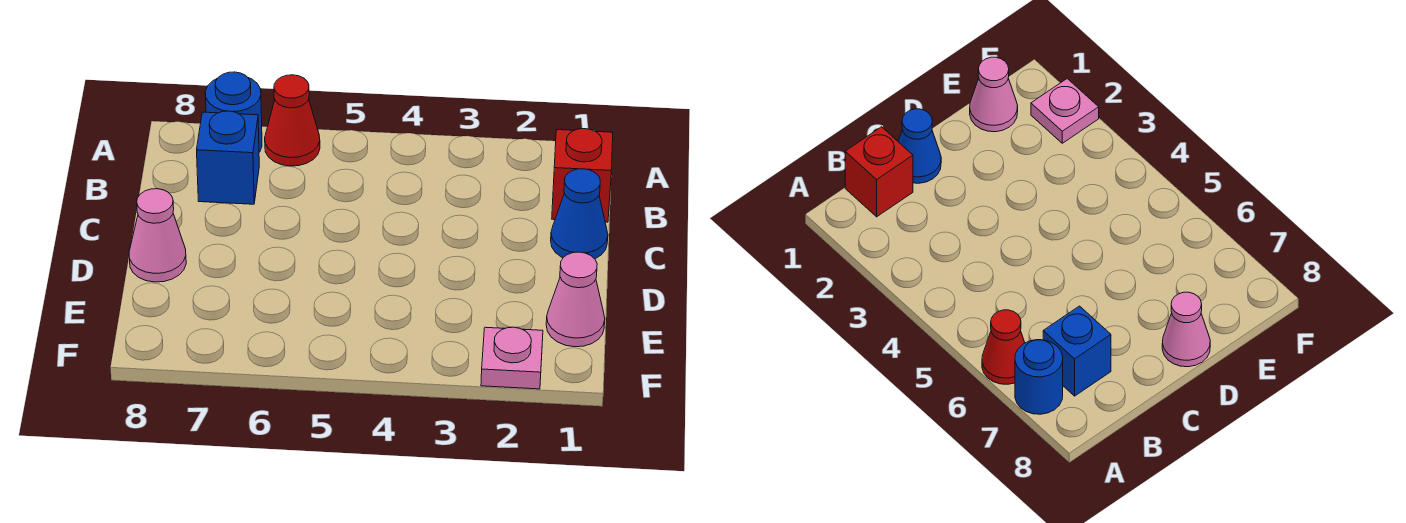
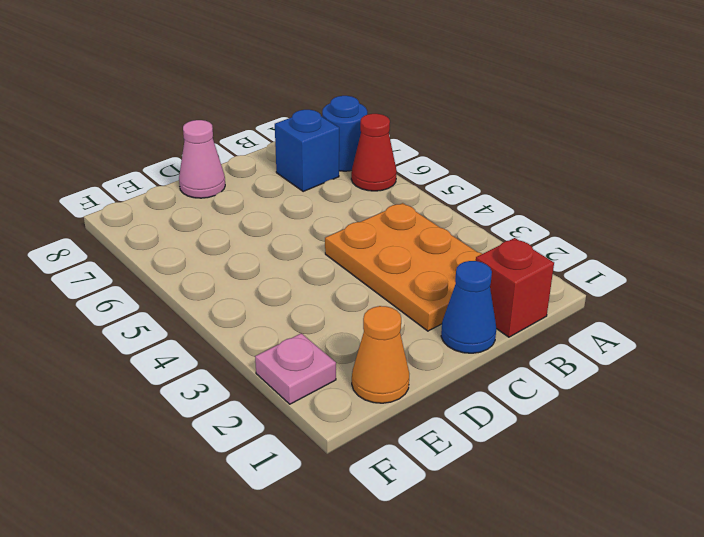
none -> orange 2x3 plate [325,203,482,331]
pink 1x1 cone [546,252,605,347] -> orange 1x1 cone [352,306,409,403]

